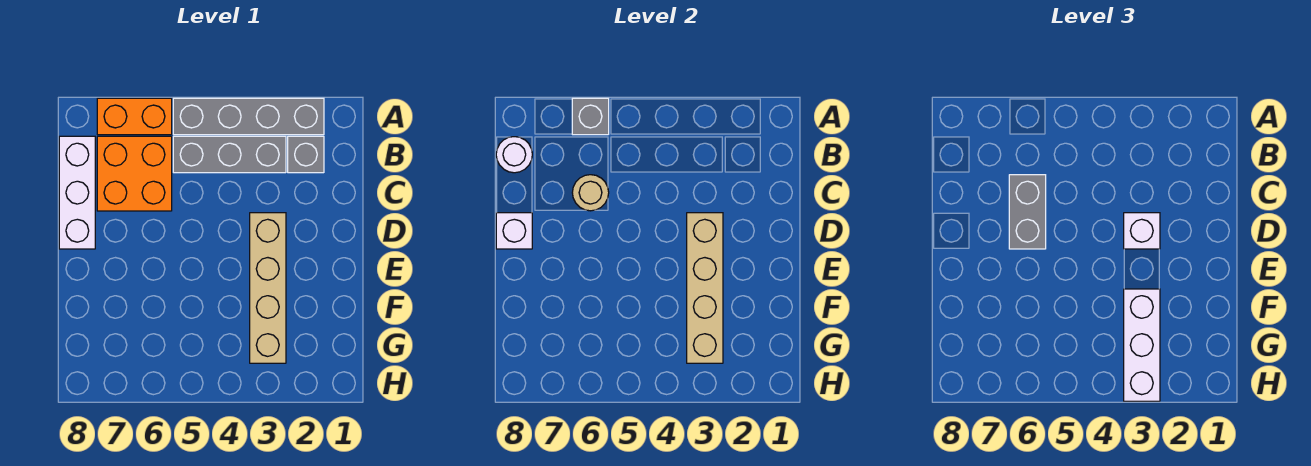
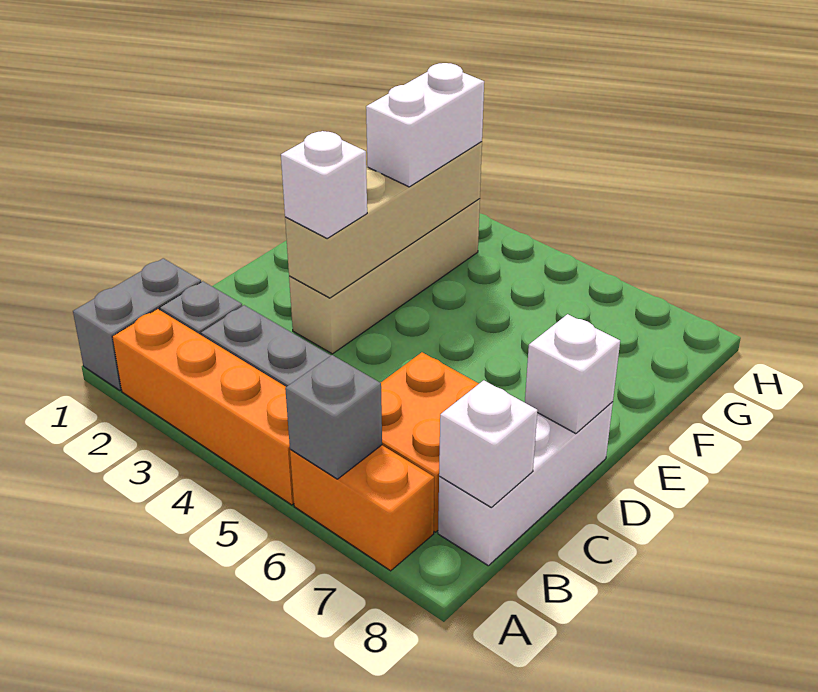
grey 1x4 brick [173,98,324,135] -> orange 1x4 brick [112,309,294,505]
white 1x1 round brick [496,137,532,173] -> white 1x1 brick [439,380,538,507]
tan 1x1 round brick [572,175,609,211] -> none
grey 1x2 brick [1009,175,1046,249] -> grey 1x2 brick moved to [73,258,201,391]
white 1x3 brick [1124,289,1160,401] -> white 1x2 brick [366,63,484,187]

